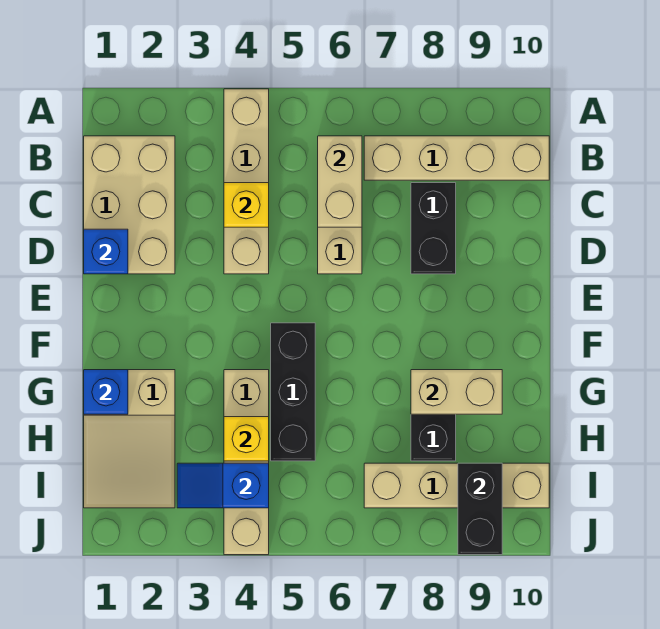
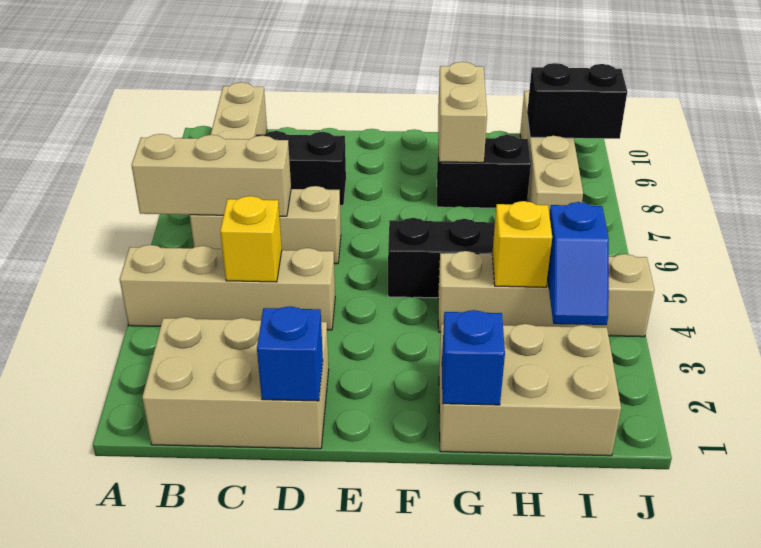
tan 1x2 brick [318,136,362,227] -> tan 1x3 brick [132,134,291,216]
tan 2x3 slope [84,370,175,508] -> tan 2x3 brick [439,324,621,456]

